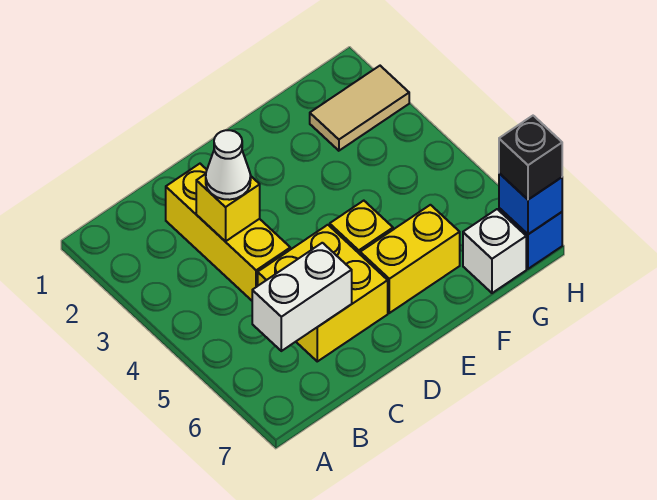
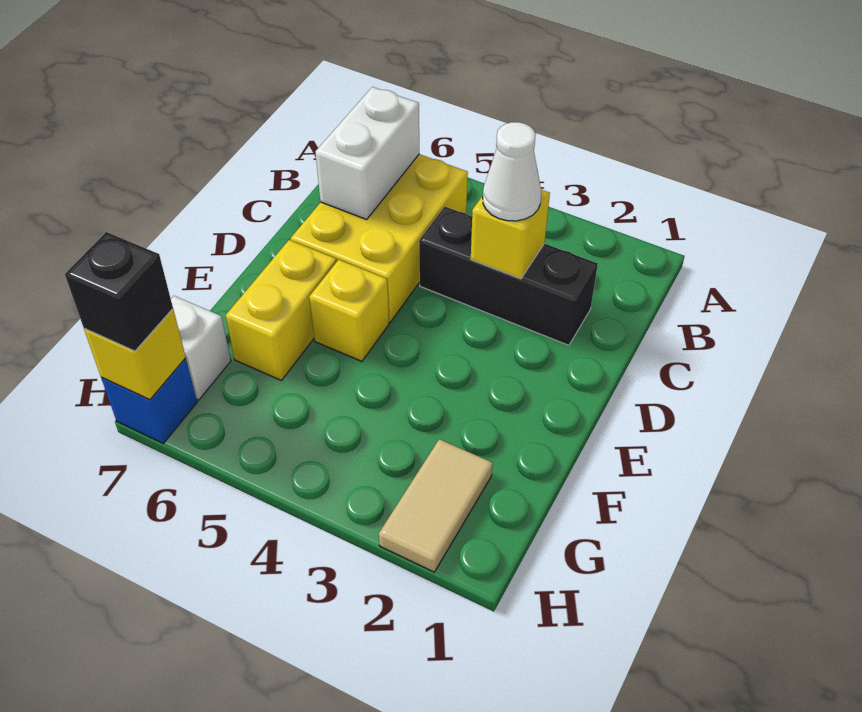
yellow 1x3 brick [166,164,290,301] -> black 1x3 brick [419,207,598,345]
yellow 2x2 brick [258,225,388,361] -> yellow 2x3 brick [291,154,468,322]
blue 1x1 brick [499,173,562,234] -> yellow 1x1 brick [84,309,186,400]

